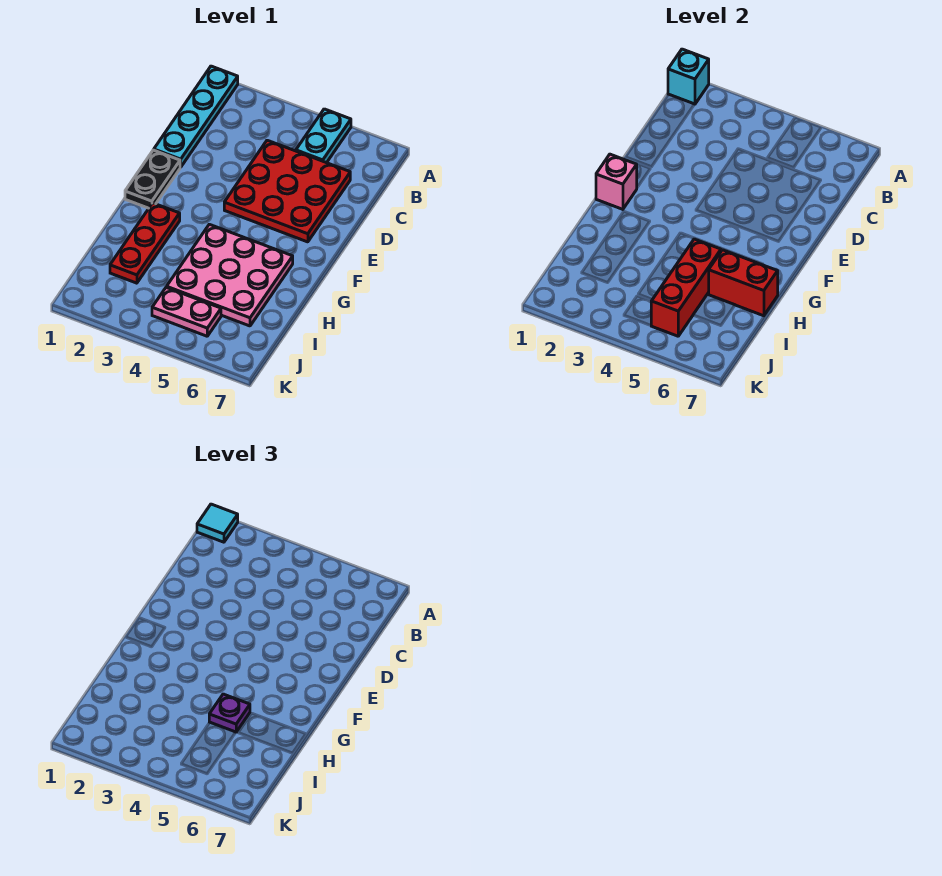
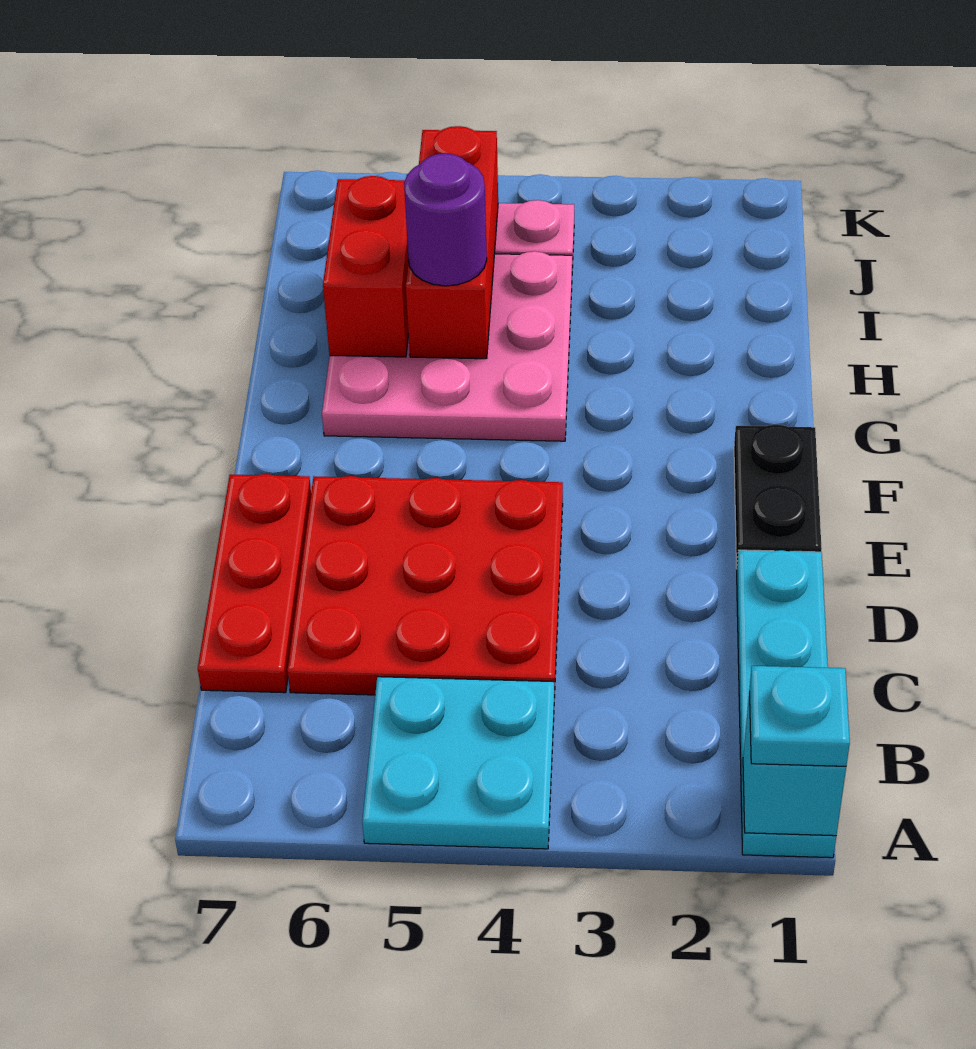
cyan 1x1 tile [197,504,238,542] -> cyan 1x1 plate [749,666,850,766]
cyan 1x2 plate [296,109,351,163] -> cyan 2x2 plate [362,677,554,849]
pink 1x1 brick [596,154,637,209] -> none
red 1x3 plate [110,203,180,283] -> red 1x3 plate moved to [198,474,311,693]
purple 1x1 plate [209,694,250,732] -> purple 1x1 round brick [404,153,487,286]
red 1x2 brick [709,250,778,316] -> red 1x2 brick turned to [323,176,409,357]

